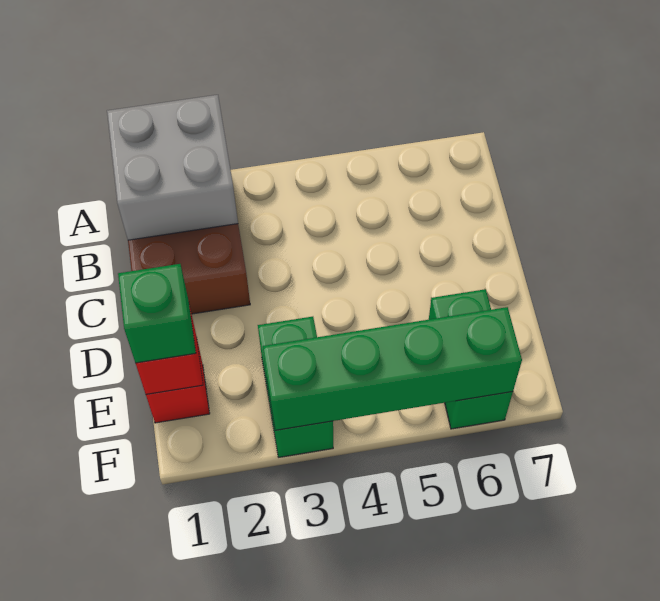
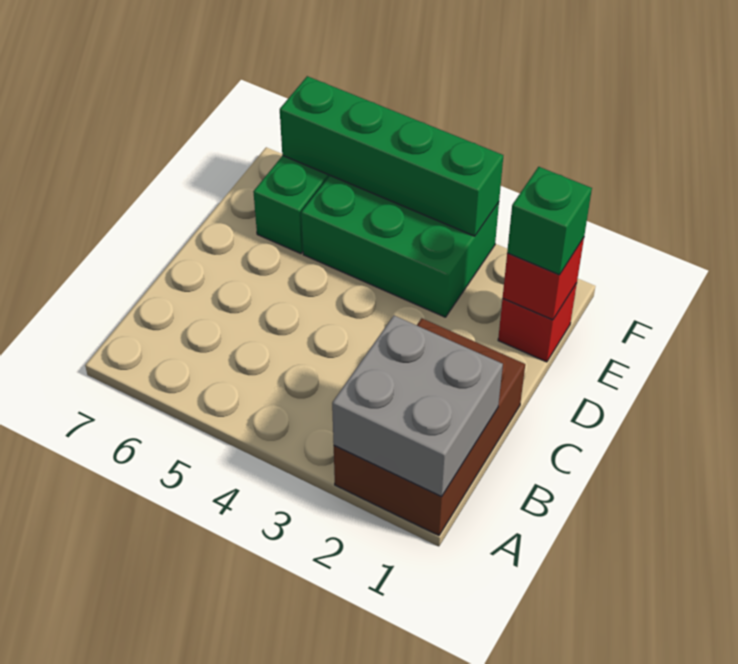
green 1x2 brick [258,317,333,457] -> green 2x3 brick [301,176,499,317]

